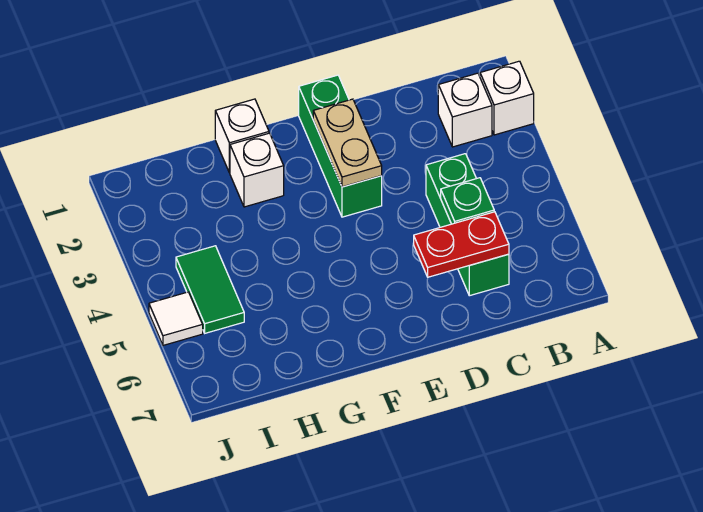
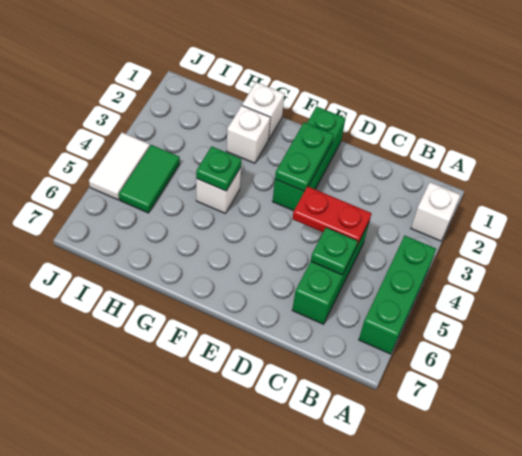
none -> green 1x3 brick [359,236,436,354]
white 1x1 brick [438,73,492,147] -> white 1x1 brick moved to [196,167,241,214]
red 1x2 plate [414,212,509,277] -> red 1x2 plate moved to [292,186,372,245]
tan 1x2 plate [313,99,382,187] -> green 1x2 plate [275,122,334,191]
none -> green 1x1 plate [196,146,241,191]
white 1x1 tile [149,292,203,345] -> white 1x2 tile [89,133,150,200]

